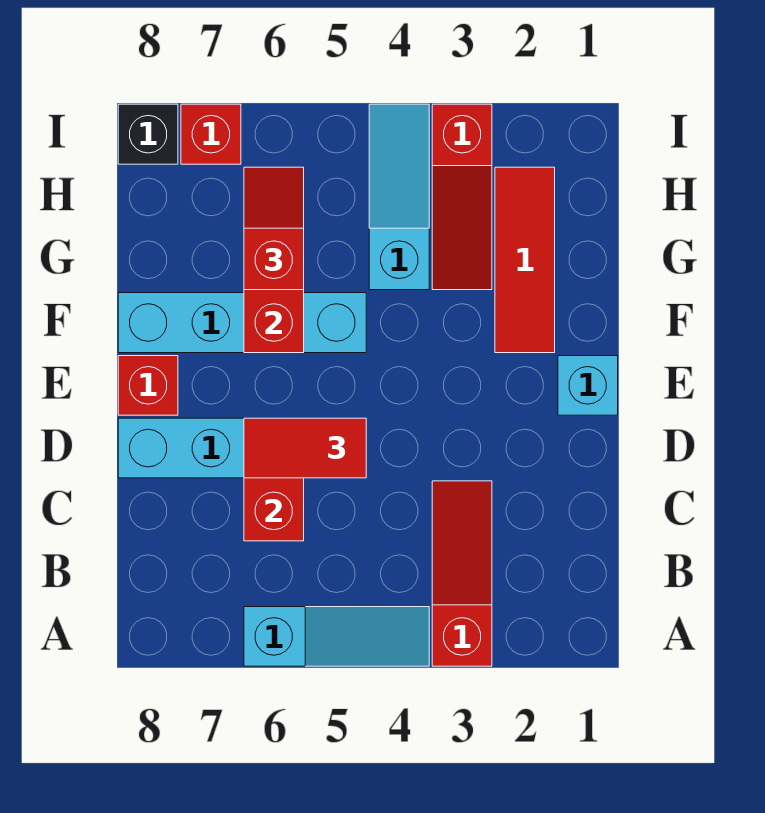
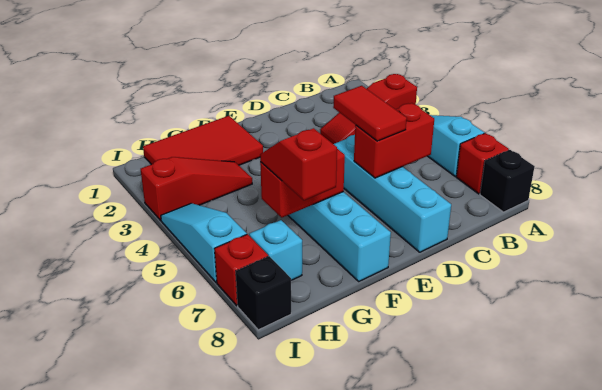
none -> black 1x1 brick [480,150,535,212]
cyan 1x1 brick [558,356,618,415] -> cyan 1x1 brick moved to [249,220,302,280]
red 1x1 brick [118,356,178,415] -> red 1x1 brick moved to [456,133,509,194]
red 1x3 tile [495,167,555,353] -> red 2x3 tile [143,116,263,165]
cyan 1x3 slope [369,104,429,290] -> cyan 1x3 slope turned to [161,203,247,283]
red 1x2 slope [244,167,304,290] -> red 1x2 slope turned to [260,128,337,200]

